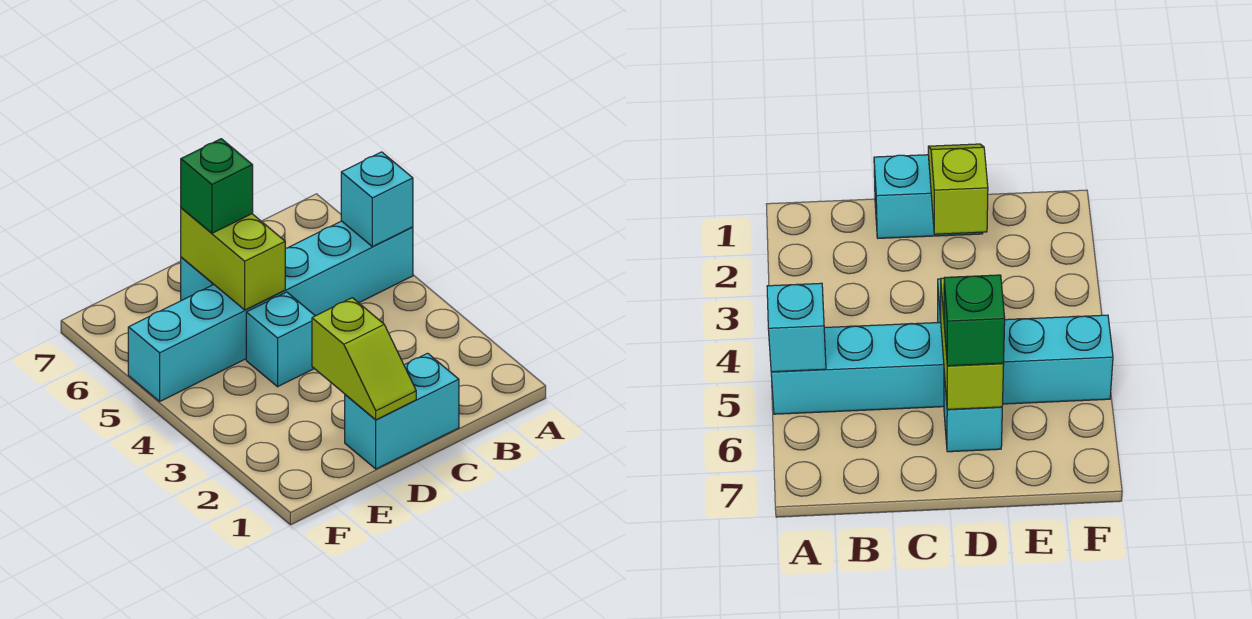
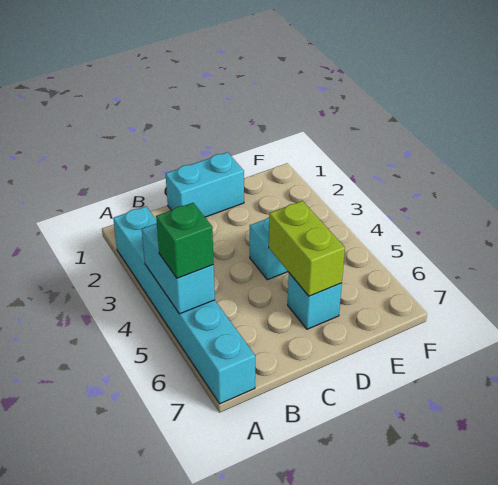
cyan 1x6 brick [128,221,413,401] -> cyan 1x6 brick turned to [113,206,255,404]
cyan 1x1 brick [341,152,413,247] -> cyan 1x2 brick [142,223,215,314]
lime 1x2 slope [312,298,416,420] -> none
green 1x1 brick [181,139,253,233] -> green 1x1 brick moved to [156,203,214,278]

